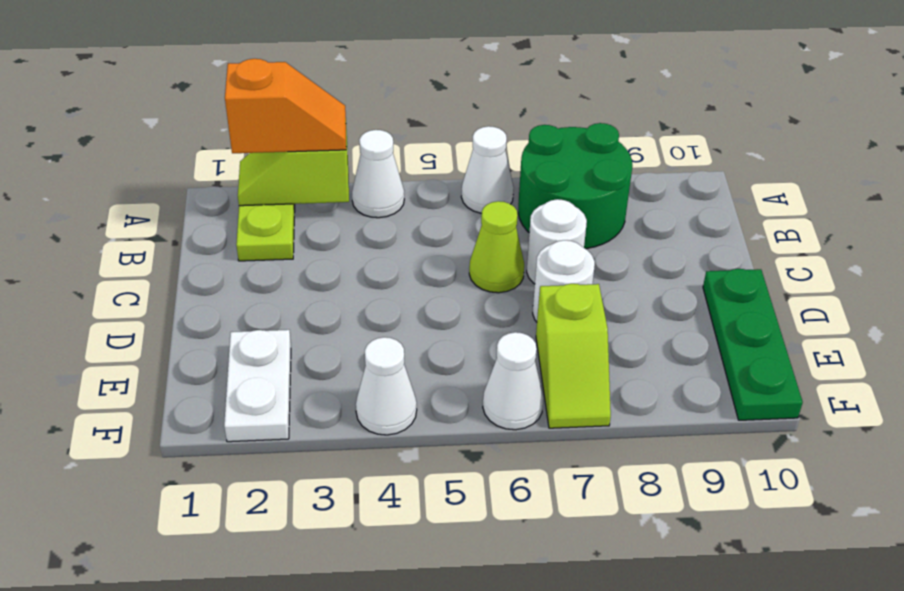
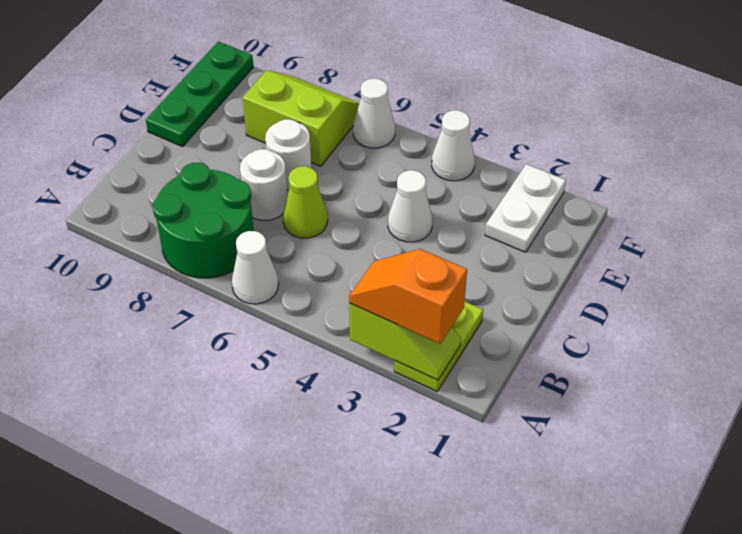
white 1x1 cone [352,130,404,218] -> white 1x1 cone moved to [388,170,432,242]
lime 1x2 slope [536,284,611,428] -> lime 2x2 slope [243,70,359,166]

